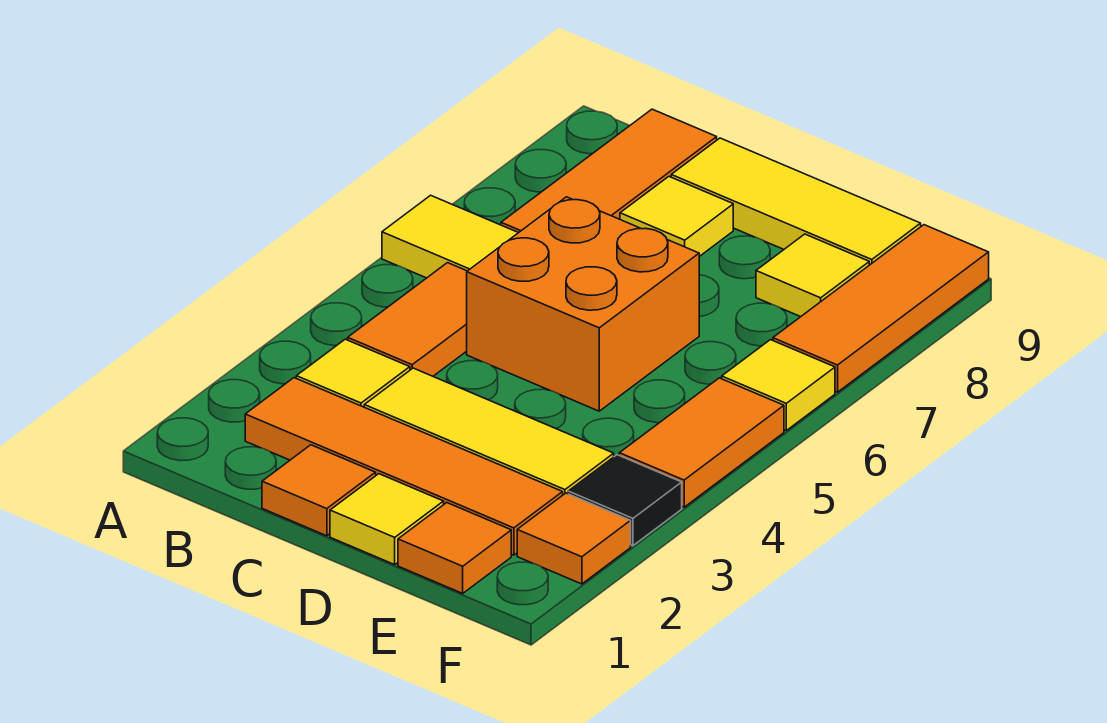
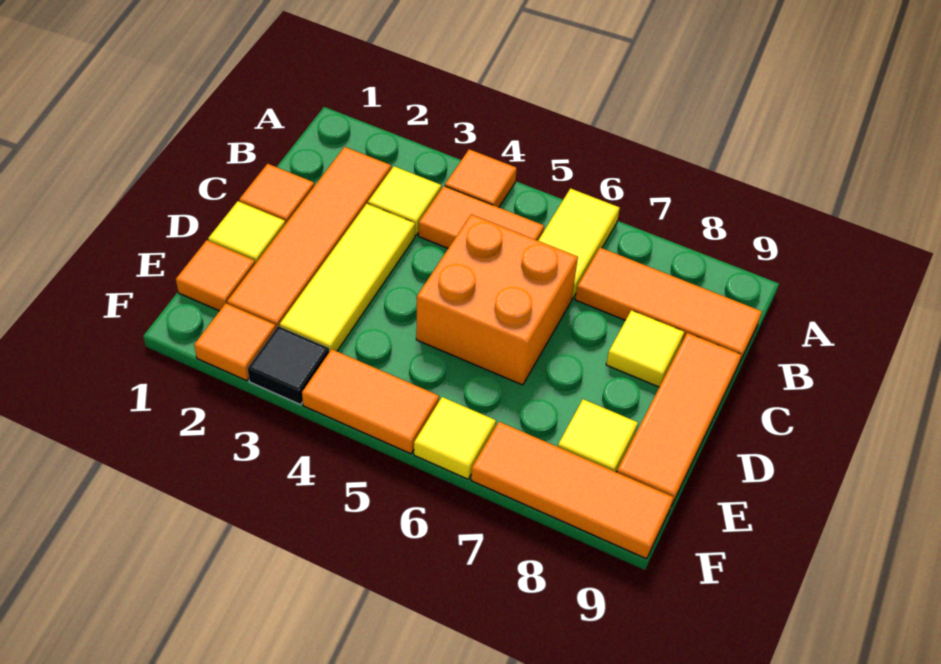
none -> orange 1x1 tile [445,149,517,207]
yellow 1x3 tile [671,138,921,265] -> orange 1x3 tile [617,333,741,507]

